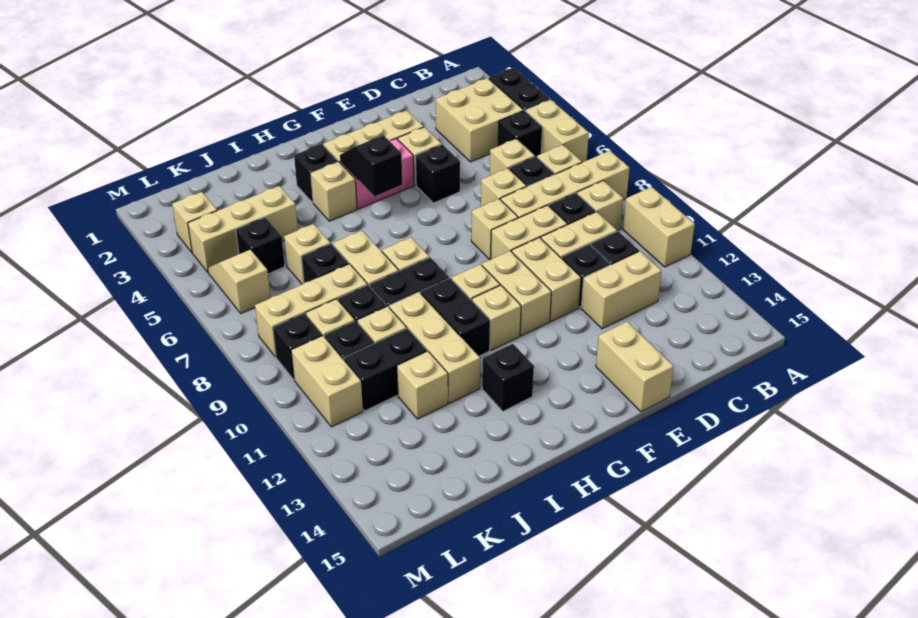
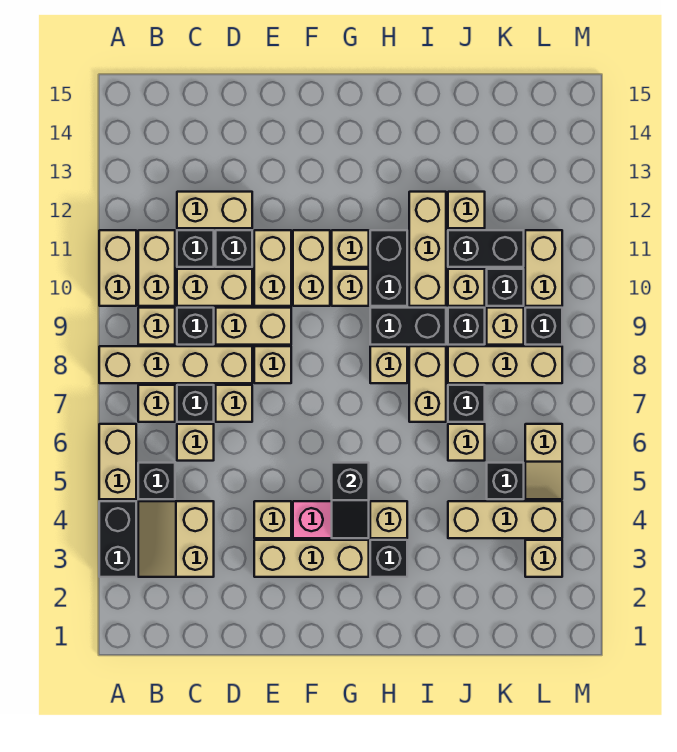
tan 2x2 brick [436,78,523,162] -> tan 2x2 slope [138,501,214,577]
black 1x1 brick [415,144,460,203] -> none
tan 1x2 brick [596,322,674,412] -> tan 1x2 brick moved to [138,230,175,306]
black 1x1 brick [482,344,534,411] -> none

